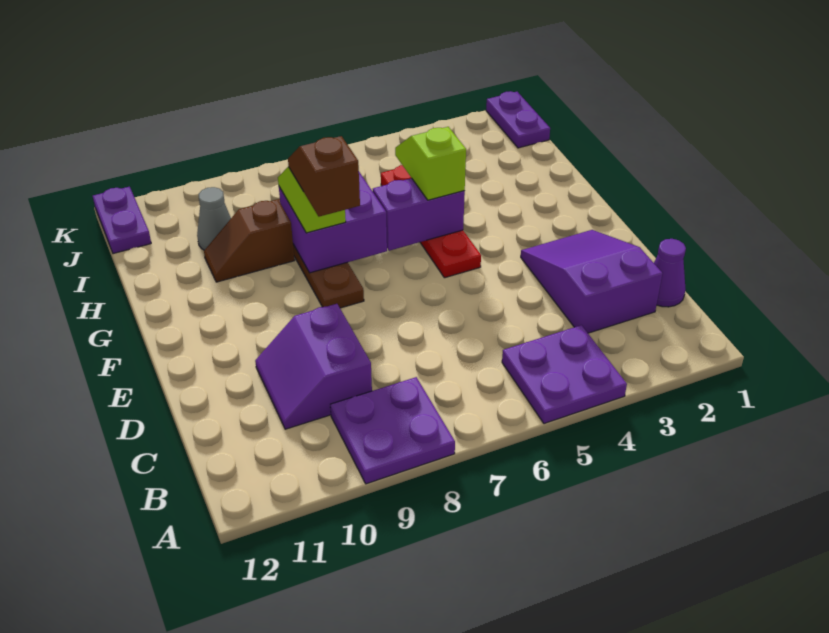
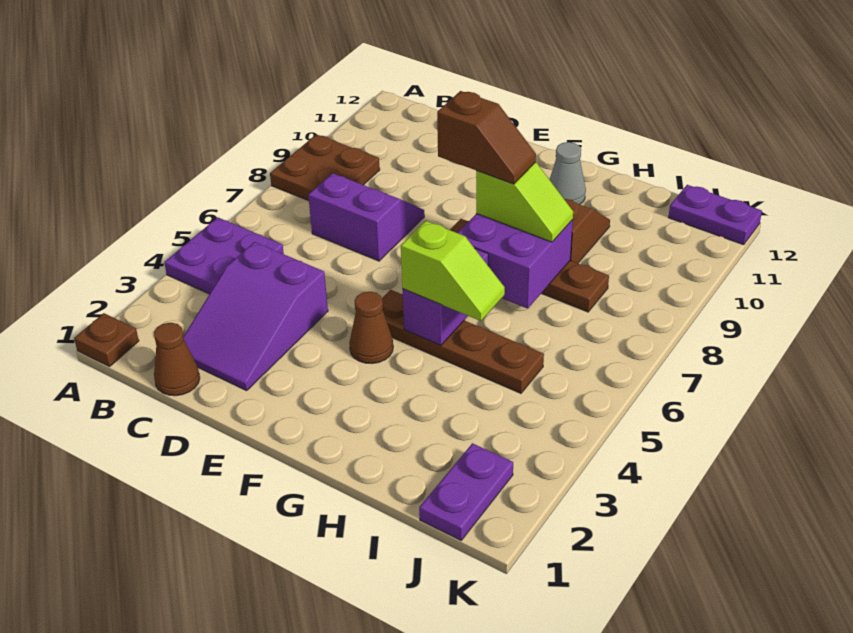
none -> brown 1x1 plate [74,313,139,367]
purple 2x2 plate [330,377,455,484] -> brown 2x2 plate [270,134,380,201]
purple 1x1 cone [654,239,686,307] -> brown 1x1 cone [154,323,200,396]
purple 2x3 slope [521,230,663,333] -> purple 2x3 slope turned to [183,242,328,391]
purple 2x2 slope [255,304,372,429] -> purple 2x2 slope moved to [308,173,424,261]
none -> brown 1x1 cone [349,292,393,364]
red 1x4 plate [381,165,481,278] -> brown 1x4 plate [382,290,544,393]
grey 1x1 cone [197,187,231,250] -> grey 1x1 cone moved to [550,142,586,204]
purple 1x2 plate [486,91,550,148] -> purple 1x2 plate turned to [419,443,513,540]

